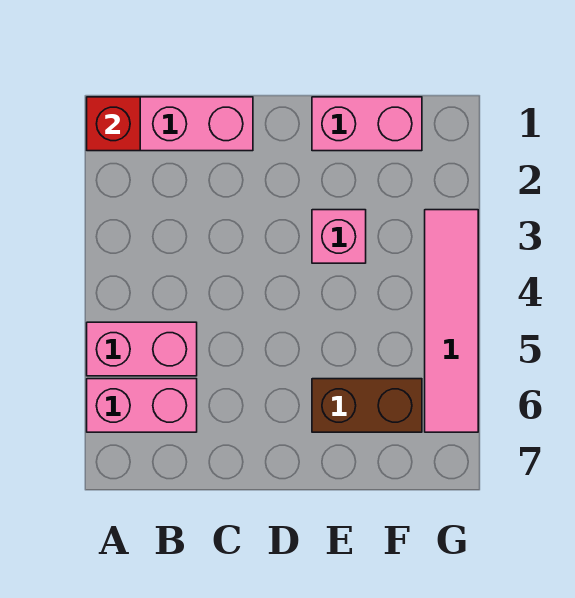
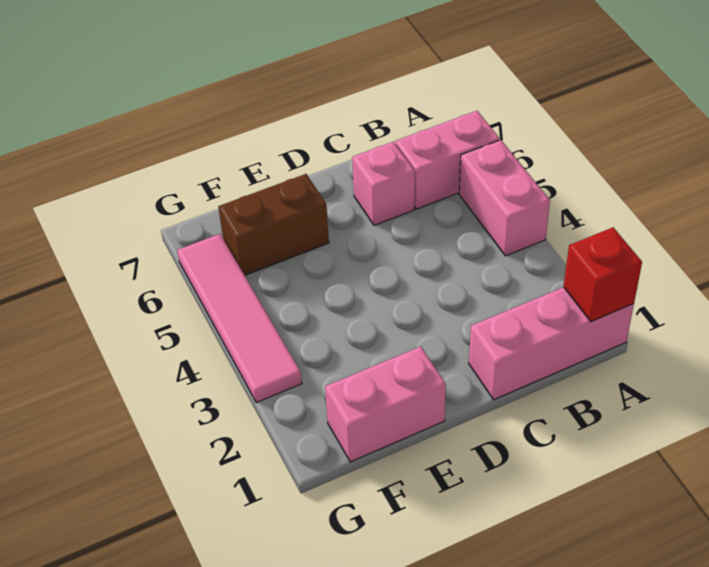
pink 1x2 brick [87,322,197,376] -> pink 1x2 brick turned to [459,140,550,256]
pink 1x1 brick [312,210,366,263] -> pink 1x1 brick moved to [352,142,415,225]

